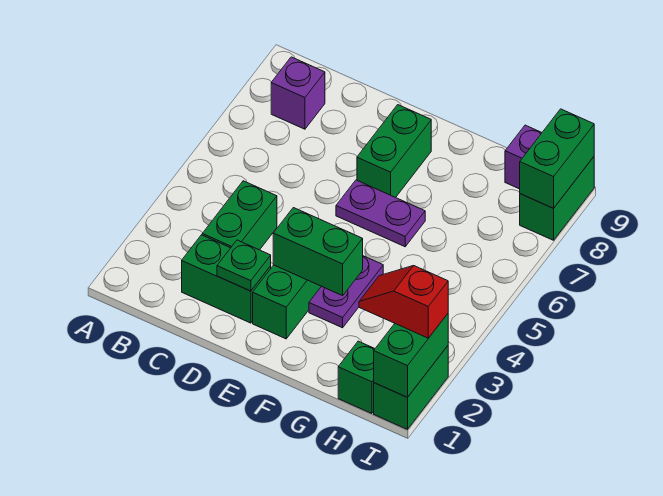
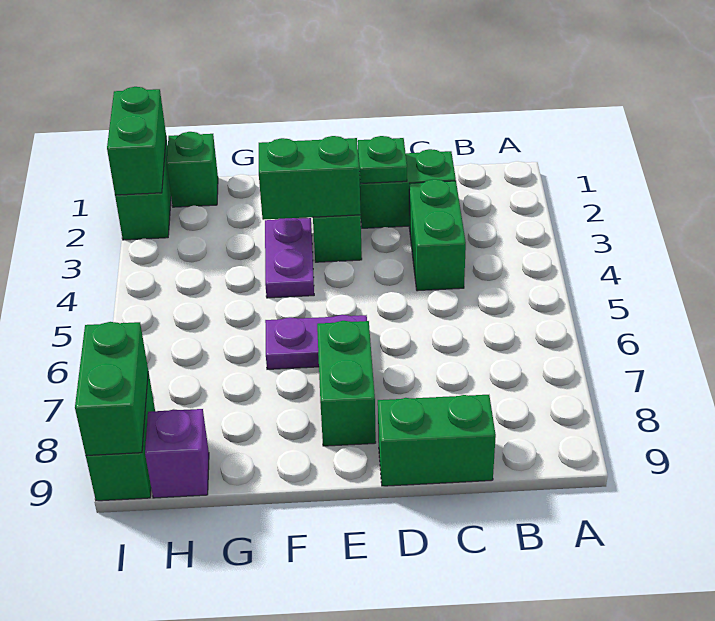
purple 1x1 brick [271,57,325,129] -> none
none -> green 1x2 brick [378,395,496,486]
red 1x2 slope [359,266,448,338] -> none

